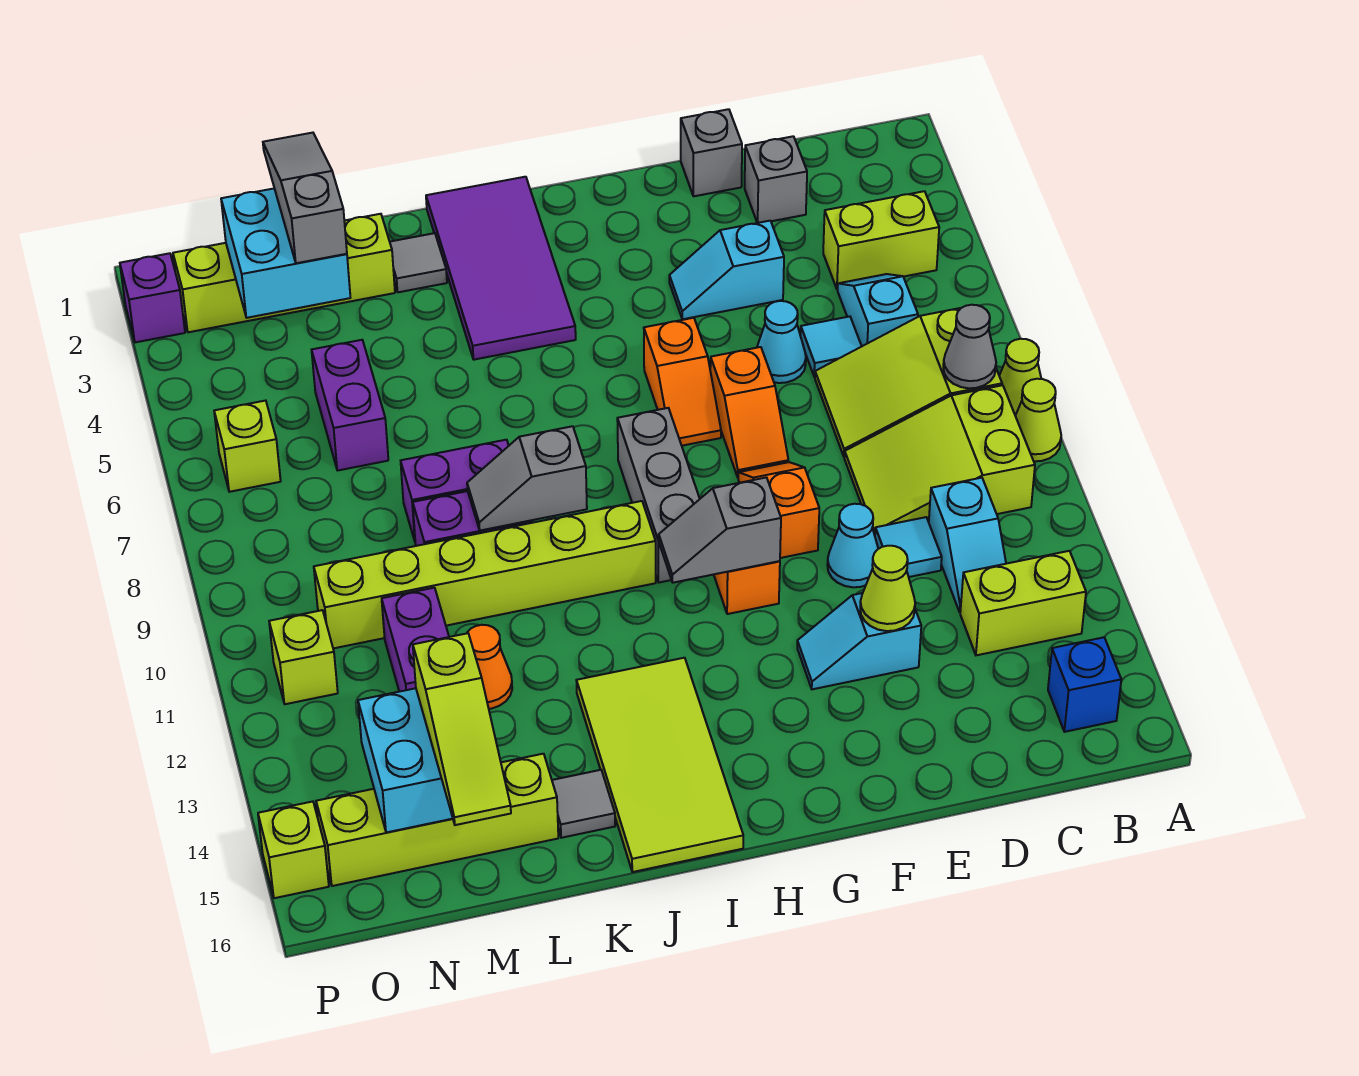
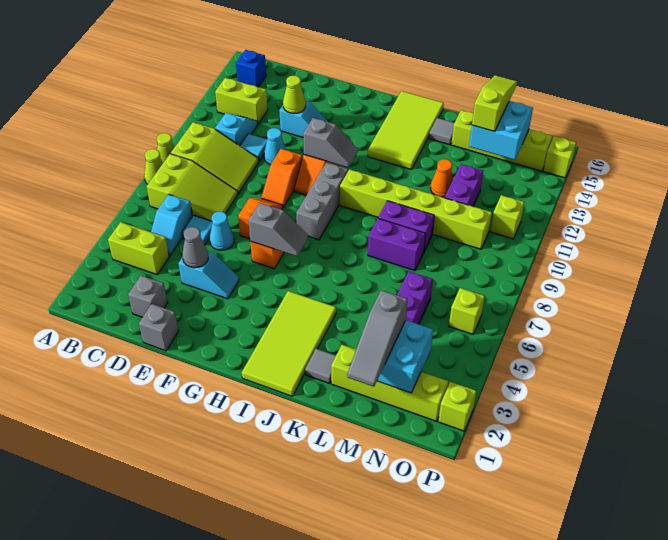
grey 1x1 cone [943,305,996,388] -> grey 1x1 cone moved to [182,227,208,268]
purple 2x4 tile [426,177,576,360] -> lime 2x4 tile [242,291,336,396]
grey 1x2 slope [467,426,587,531] -> grey 1x2 slope moved to [249,203,308,257]
purple 1x1 brick [120,253,185,342] -> lime 1x1 brick [438,382,476,431]

